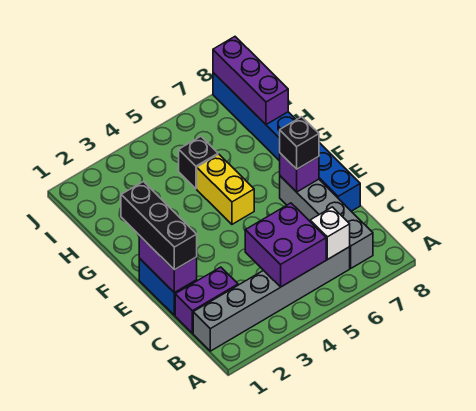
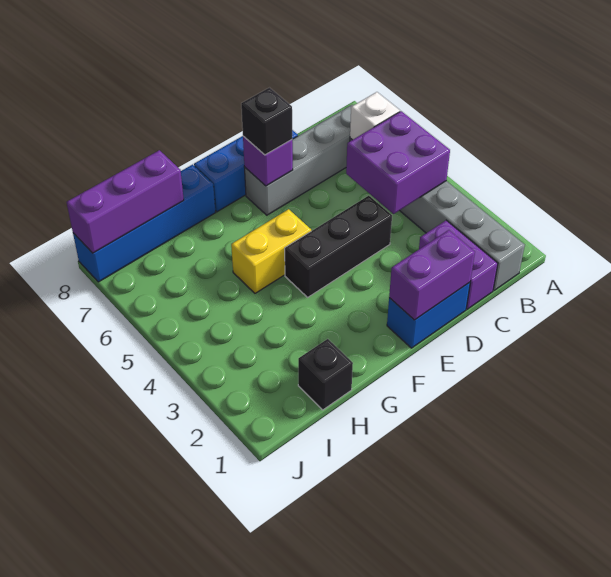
black 1x3 brick [121,182,197,270] -> black 1x3 brick moved to [285,196,392,297]
black 1x1 brick [179,136,218,189] -> black 1x1 brick moved to [298,339,353,410]

